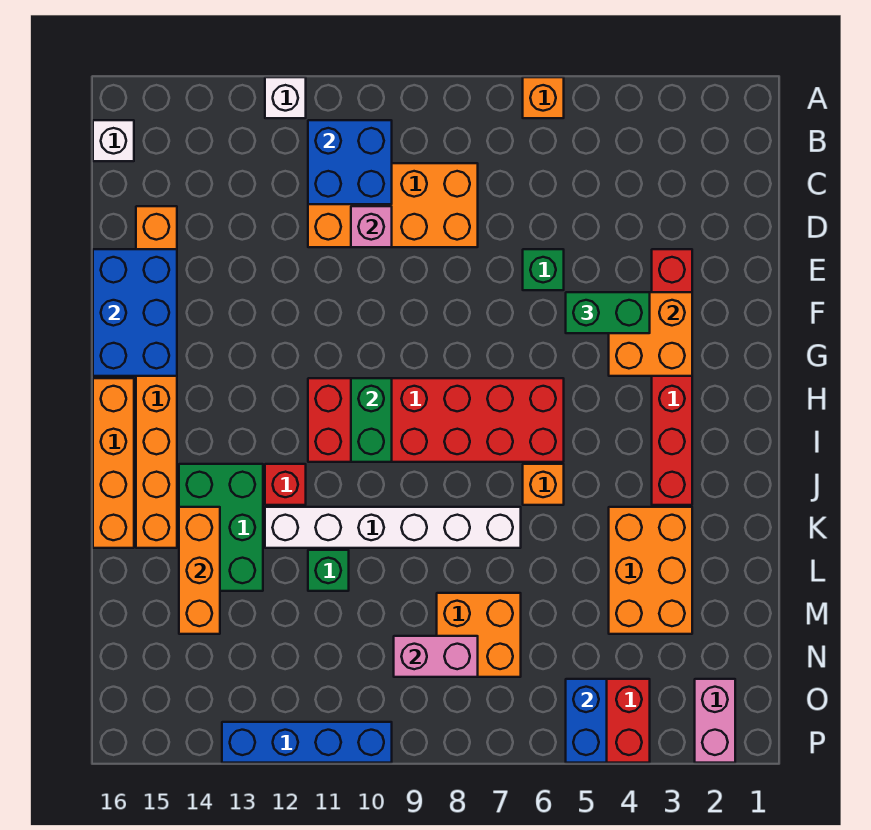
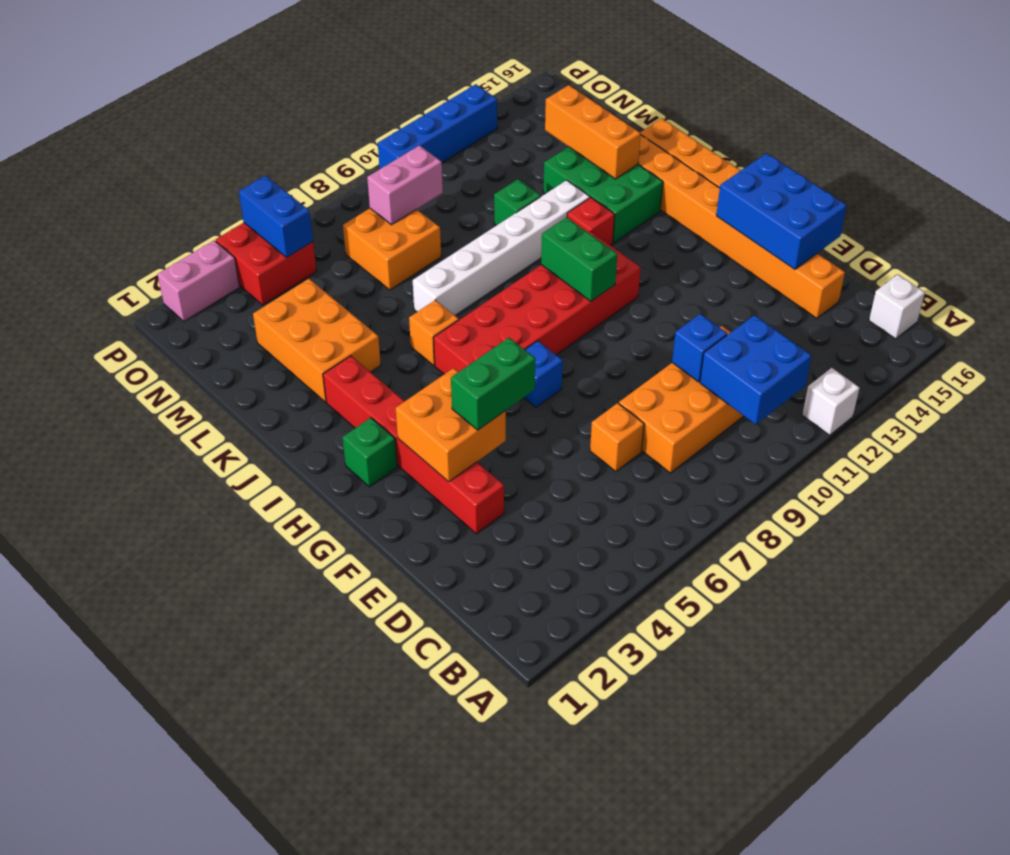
orange 1x1 brick [523,77,564,118] -> orange 1x1 brick moved to [590,403,644,472]
pink 1x1 brick [351,206,392,247] -> blue 1x1 brick [672,314,727,382]
green 1x1 brick [523,249,564,290] -> green 1x1 brick moved to [343,418,397,487]
none -> blue 1x1 brick [524,341,563,407]
pink 1x2 brick [695,679,735,763] -> pink 1x2 brick turned to [158,241,239,321]

